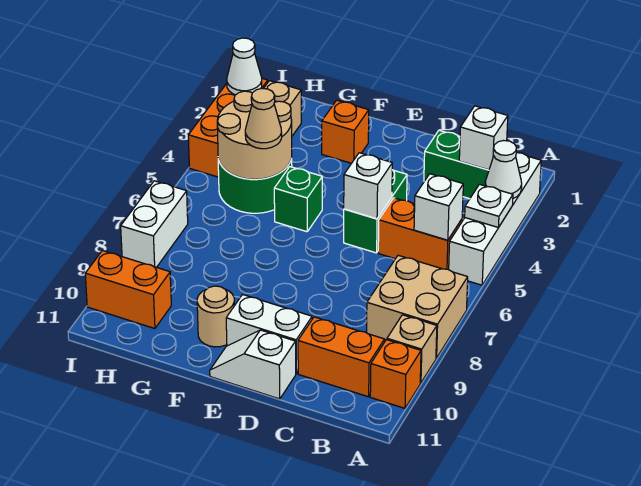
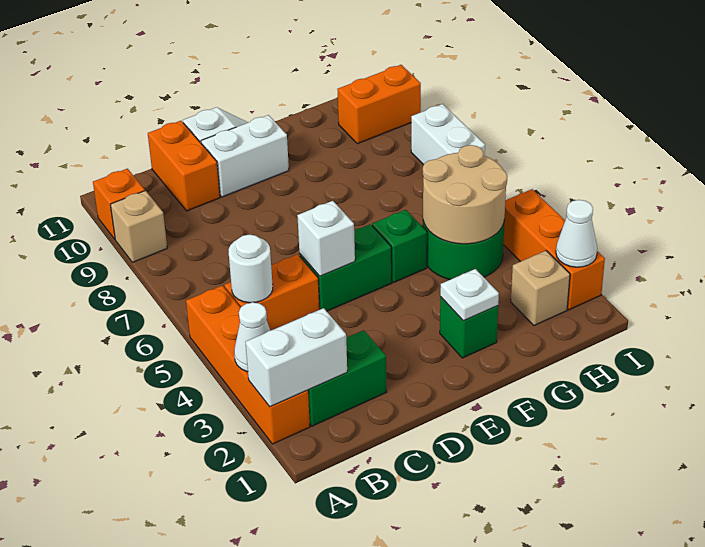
white 1x4 brick [449,153,541,285] -> orange 1x4 brick [186,285,310,444]
white 1x1 plate [465,184,513,227] -> white 1x1 plate moved to [440,269,499,321]
tan 2x2 brick [367,255,468,358] -> none
white 1x1 brick [459,106,508,170] -> white 1x2 brick [246,308,347,407]
white 1x1 brick [414,174,463,240] -> white 1x1 round brick [228,235,273,303]
orange 1x2 brick [298,317,385,397] -> orange 1x2 brick turned to [148,121,220,211]
green 1x2 brick [344,170,407,253] -> green 1x2 brick turned to [299,224,392,311]
orange 1x1 brick [322,100,369,163] -> green 1x1 brick [440,297,498,358]
tan 1x1 round brick [197,286,234,347] -> none
tan 1x1 cone [245,88,282,149] -> none

